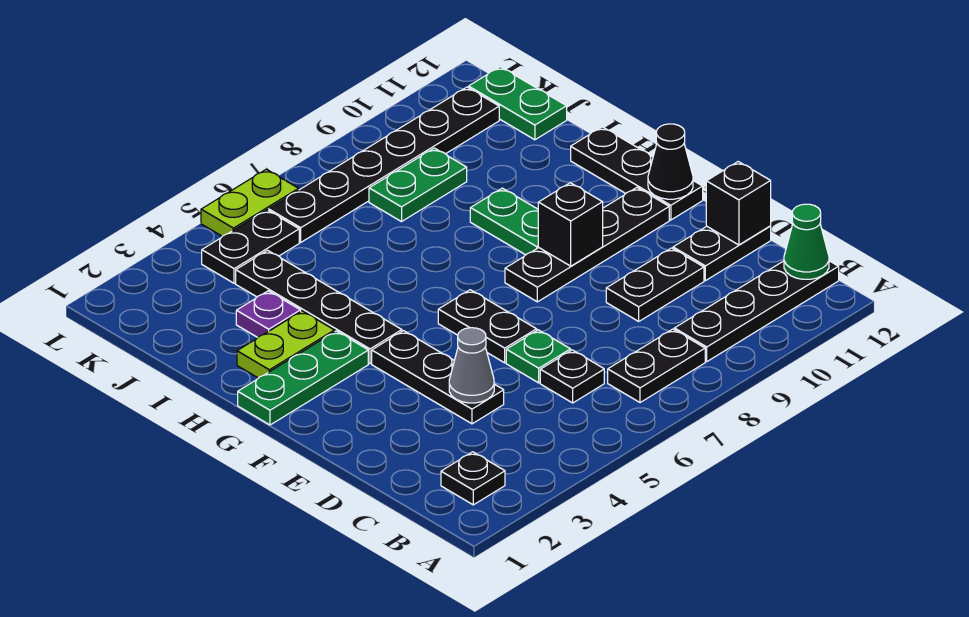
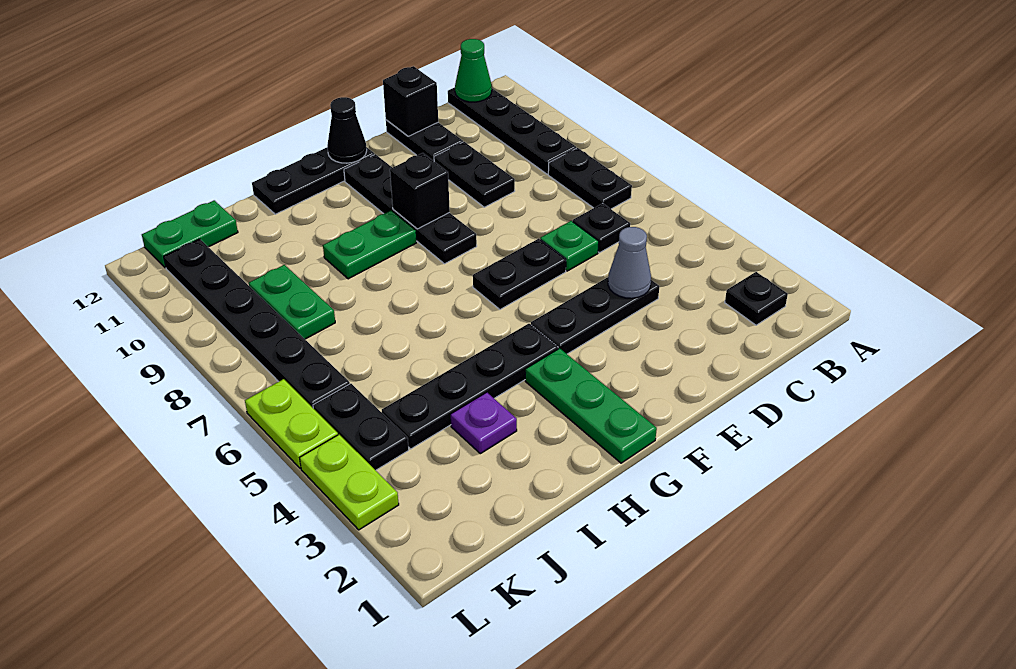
lime 1x2 plate [237,311,335,378] -> lime 1x2 plate moved to [300,435,399,530]

